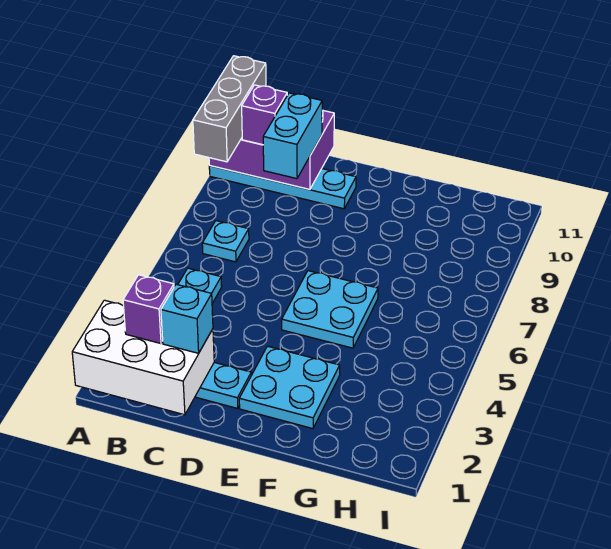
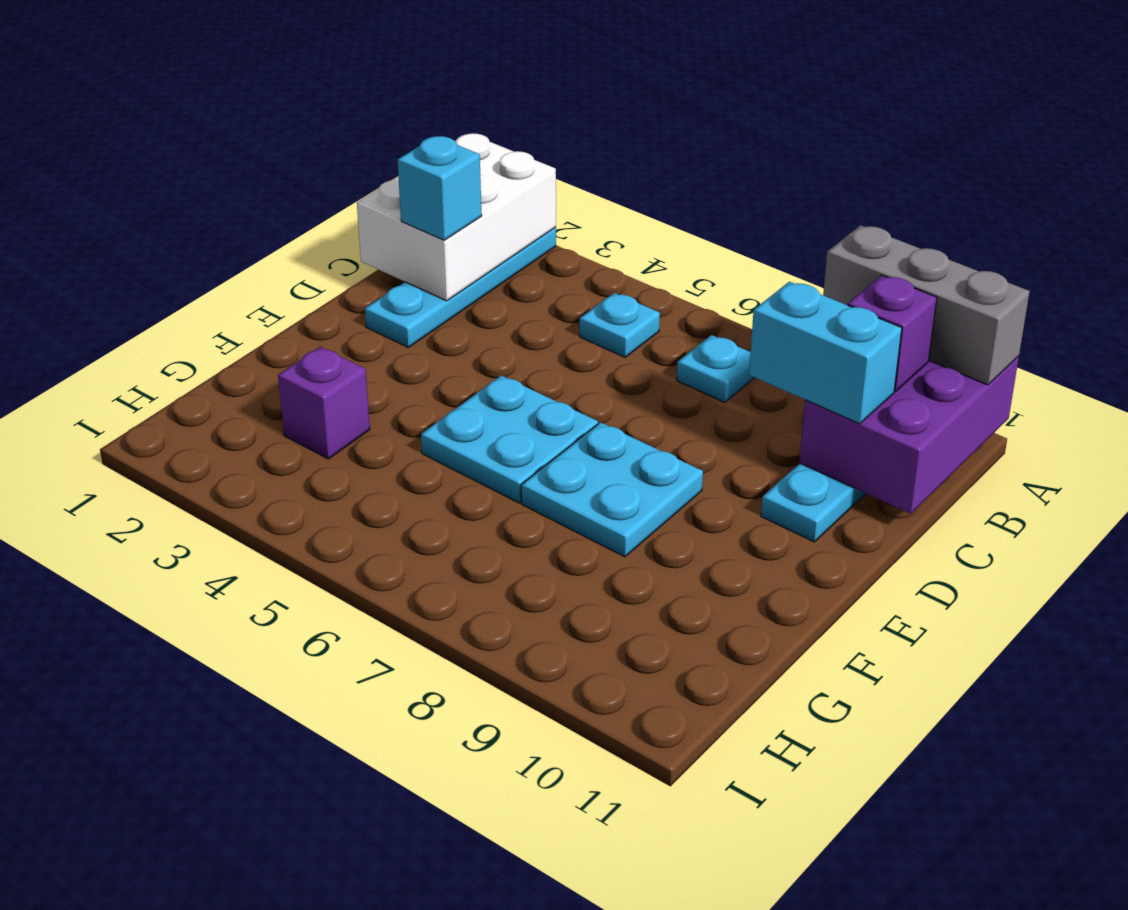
purple 1x1 brick [123,275,174,343] -> purple 1x1 brick moved to [278,347,370,459]
cyan 2x2 plate [239,346,340,429] -> cyan 2x2 plate moved to [521,422,703,557]

